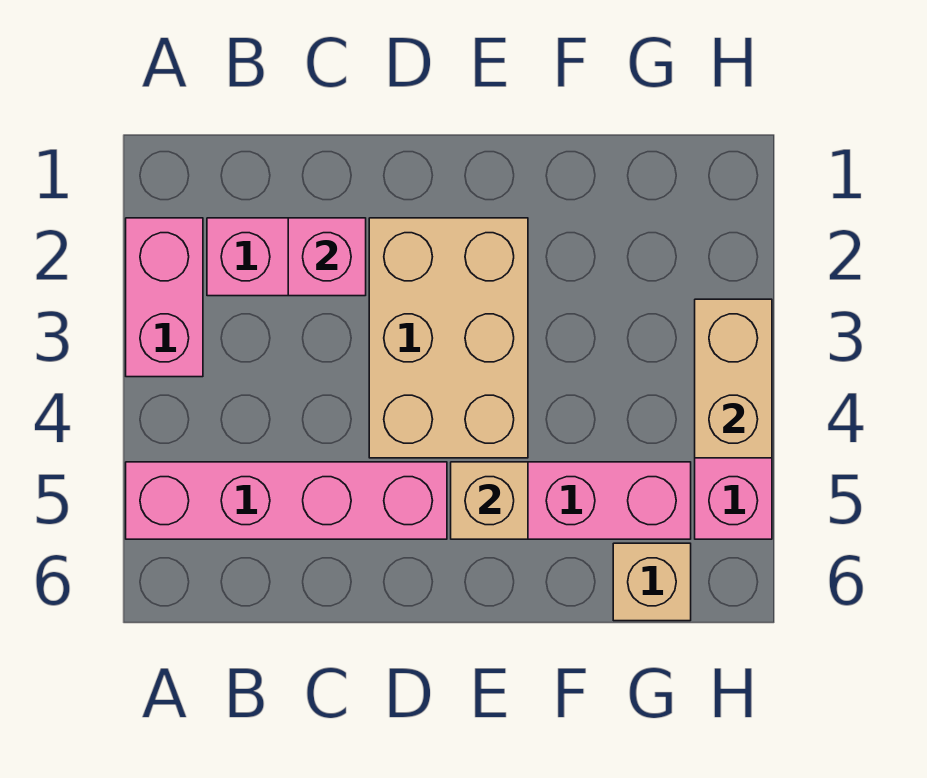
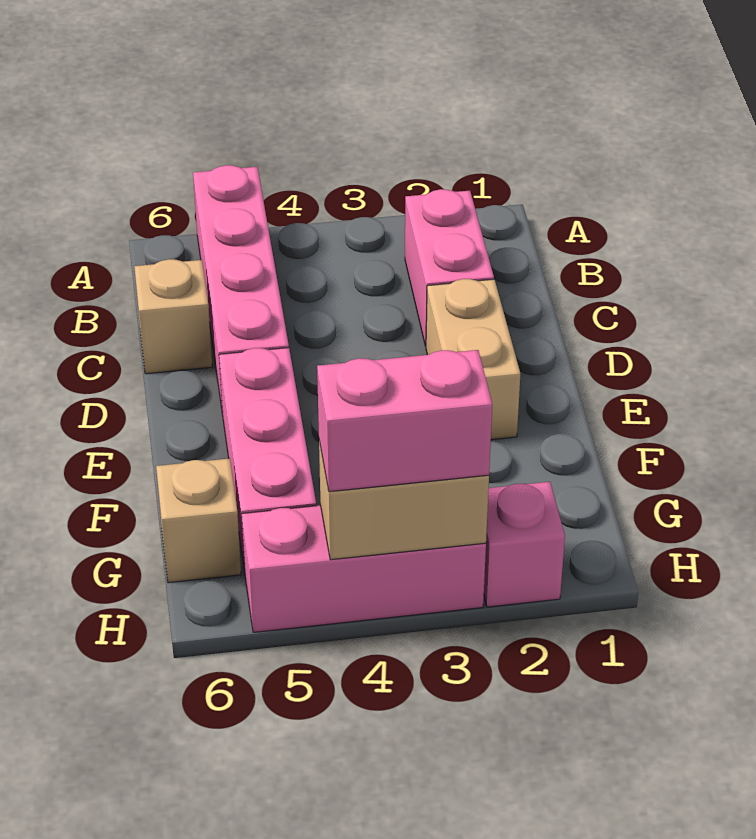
pink 1x2 brick [126,218,203,377] -> pink 1x2 brick moved to [317,350,492,492]
pink 1x1 brick [288,218,366,296] -> pink 1x1 brick moved to [484,482,565,607]
tan 2x3 brick [369,218,528,458] -> tan 1x2 brick [426,279,520,440]
tan 1x1 brick [451,462,528,539] -> tan 1x1 brick moved to [134,259,212,374]

